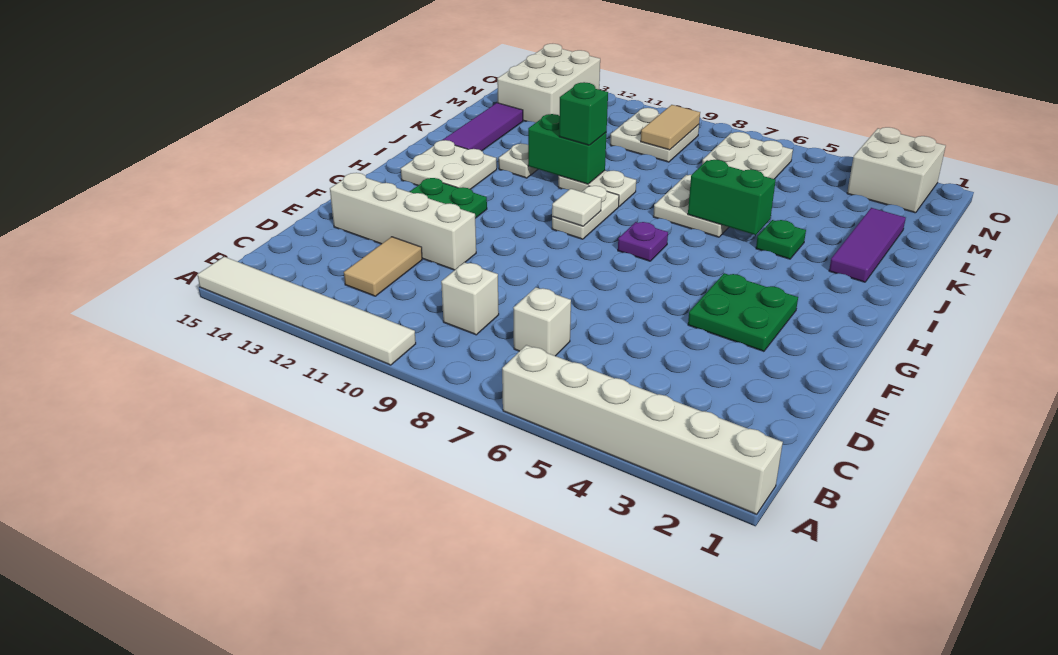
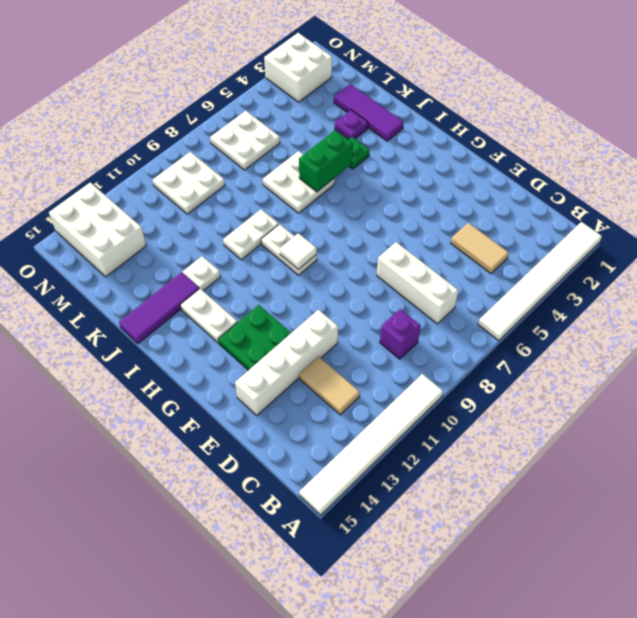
white 1x6 brick [502,345,783,514] -> white 1x6 tile [478,222,602,341]
white 1x1 brick [513,287,571,356] -> white 1x3 brick [377,242,458,324]
white 1x1 brick [441,262,499,335] -> purple 1x1 brick [380,309,421,359]
green 2x2 plate [688,273,798,351] -> none
purple 1x1 plate [618,222,668,261] -> purple 1x1 plate moved to [335,110,368,139]
white 2x2 plate [401,140,497,189] -> white 1x2 plate [180,289,237,343]
green 1x2 brick [528,114,607,184] -> none
green 1x1 brick [559,82,608,145] -> none
purple 1x3 tile [443,103,523,151] -> purple 1x3 tile turned to [119,272,199,344]
tan 1x2 tile [641,105,700,150] -> tan 1x2 tile moved to [451,223,509,273]

